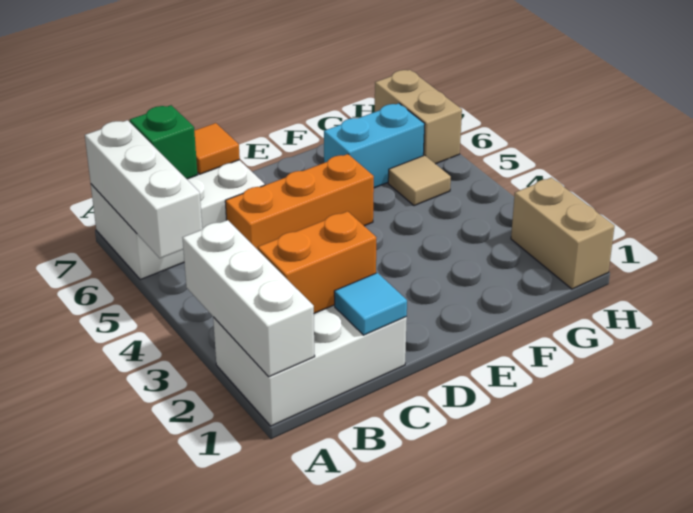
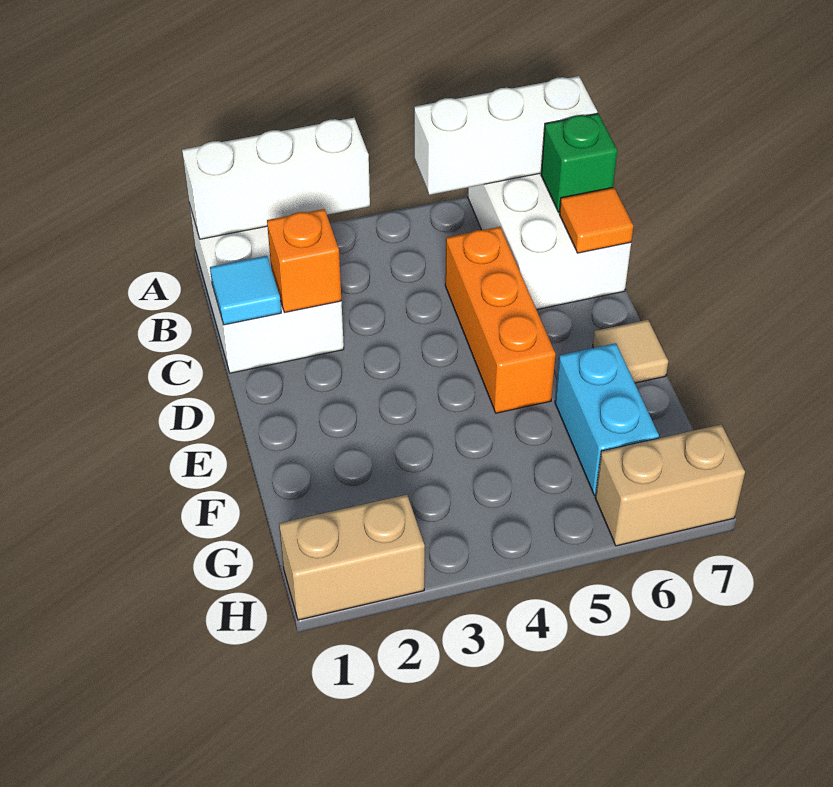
orange 1x2 brick [258,211,376,314] -> orange 1x1 brick [267,209,341,312]
tan 1x1 tile [388,155,451,206] -> tan 1x1 tile moved to [593,320,668,383]

